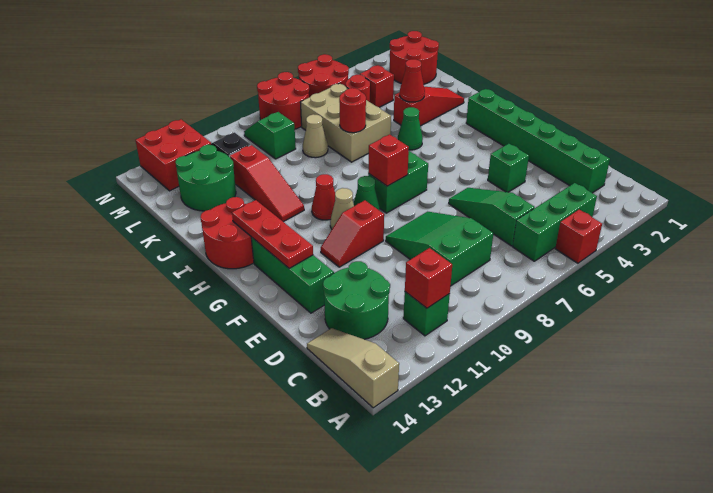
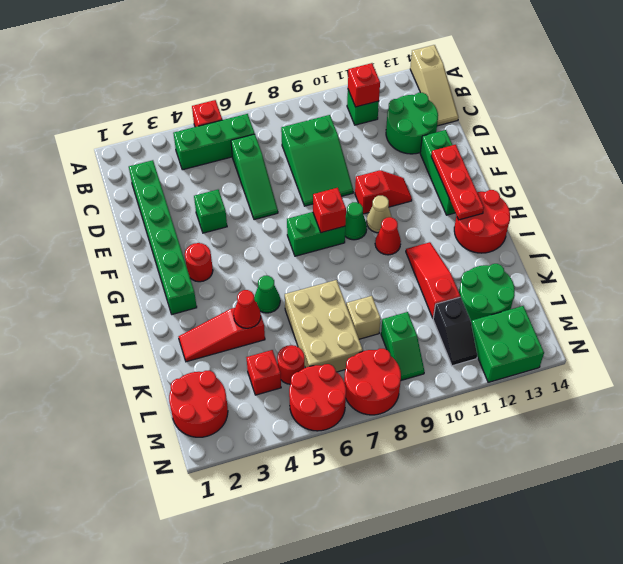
red 1x1 round brick [339,88,366,133] -> red 1x1 round brick moved to [185,243,213,282]
tan 1x1 cone [303,114,328,158] -> tan 1x1 brick [347,296,381,339]
red 2x2 brick [136,119,212,191] -> green 2x2 brick [471,306,544,382]

